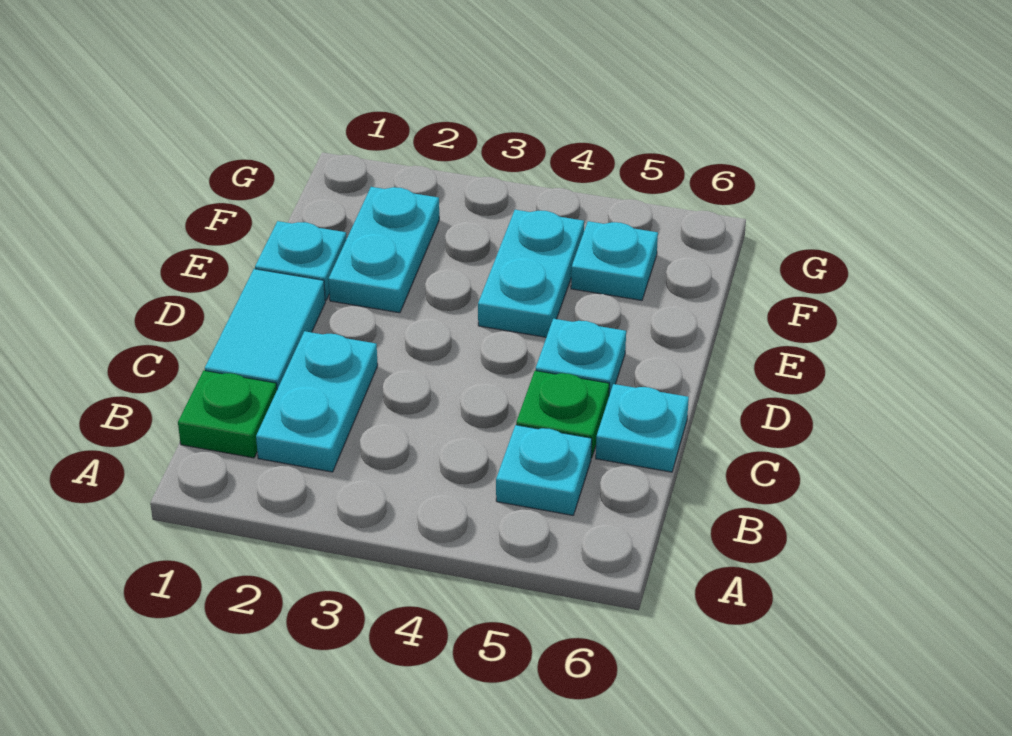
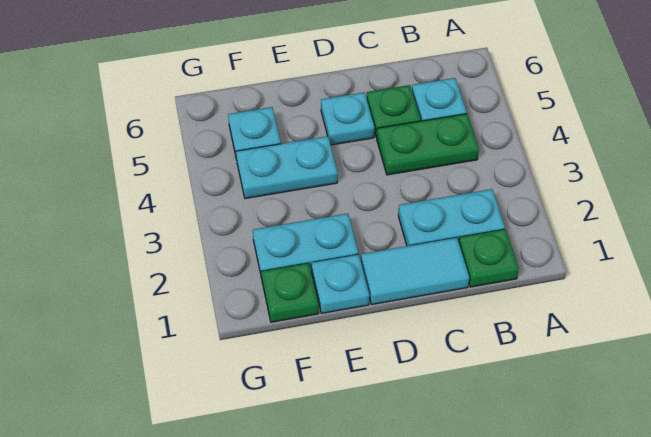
none -> green 1x2 plate [377,114,479,175]
cyan 1x1 plate [596,384,689,472] -> none
none -> green 1x1 plate [261,263,319,322]

